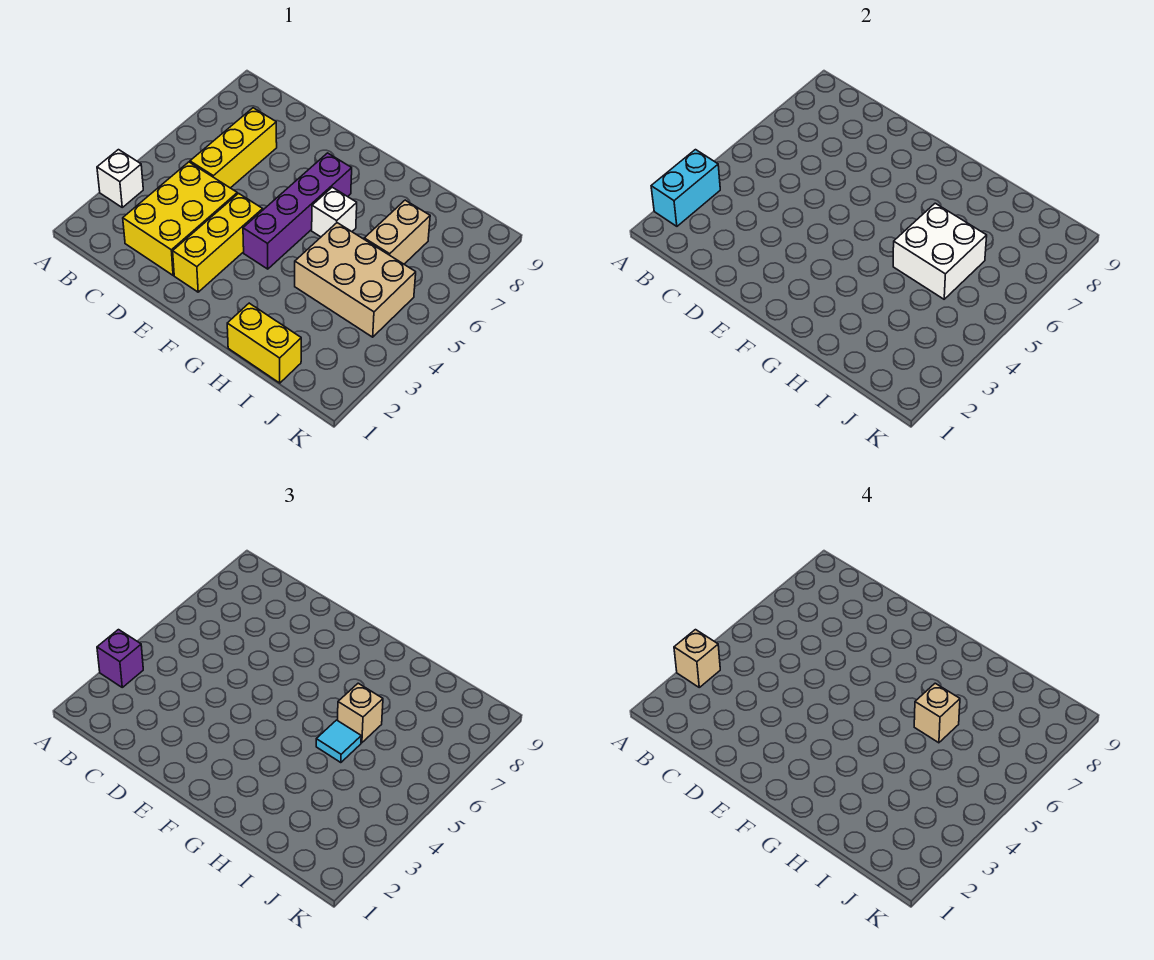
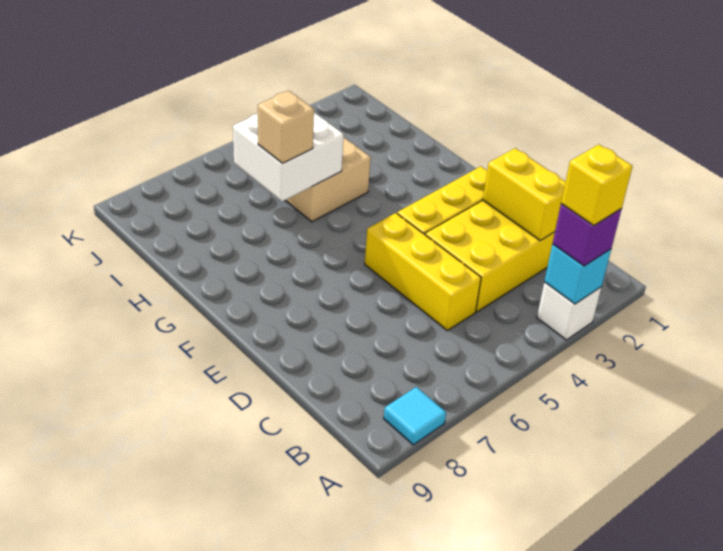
cyan 1x2 brick [651,150,720,226] -> cyan 1x1 brick [544,244,611,304]
tan 1x1 brick [674,630,720,687] -> yellow 1x1 brick [561,145,633,226]
yellow 1x3 brick [190,108,277,188] -> yellow 1x3 brick turned to [365,213,481,330]
purple 1x4 brick [243,153,352,269] -> none
white 1x1 brick [312,187,357,237] -> none
yellow 1x2 brick [227,303,301,383] -> yellow 1x2 brick moved to [483,148,565,241]
cyan 1x1 tile [316,720,361,763] -> cyan 1x1 tile moved to [384,387,446,445]
tan 1x1 brick [914,683,960,743] -> none
tan 1x2 brick [364,200,430,264] -> none

